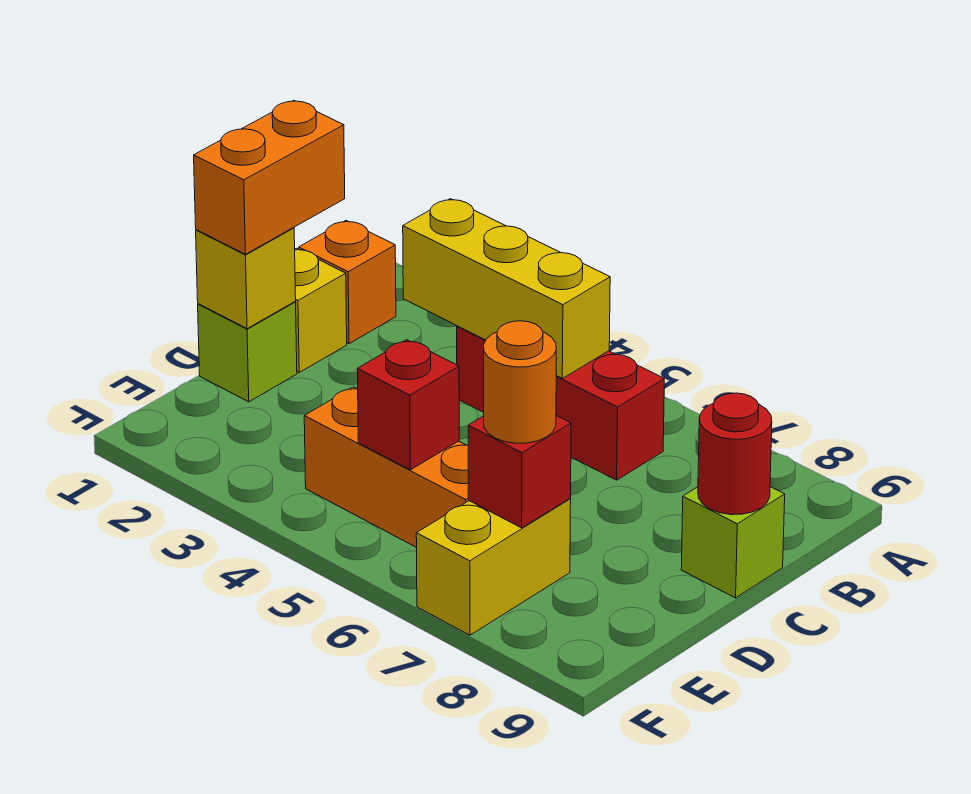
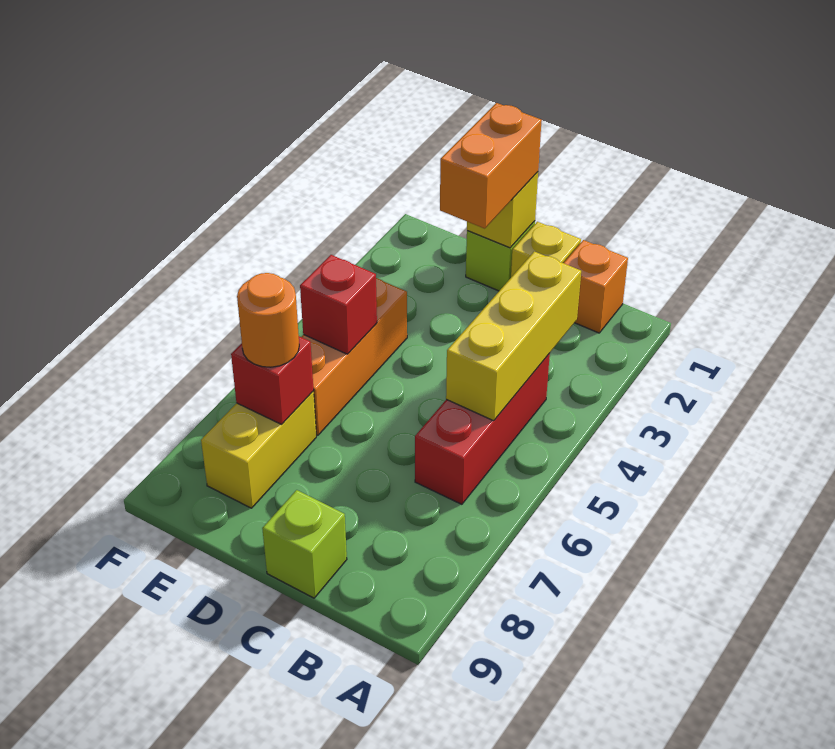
orange 1x2 brick [194,100,345,254] -> orange 1x2 brick turned to [440,103,542,229]
red 1x1 round brick [698,393,772,515] -> none
yellow 1x2 brick [416,499,571,635] -> yellow 1x2 brick turned to [201,391,316,508]

